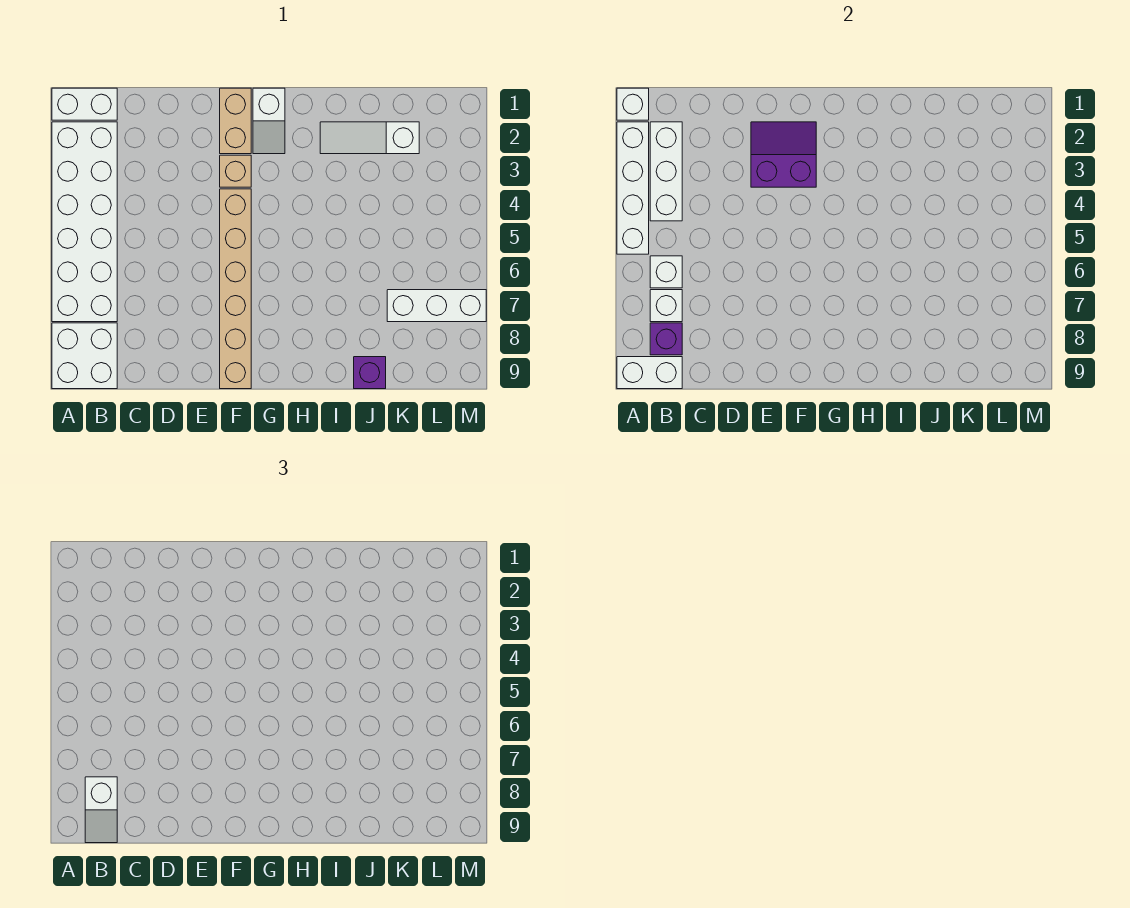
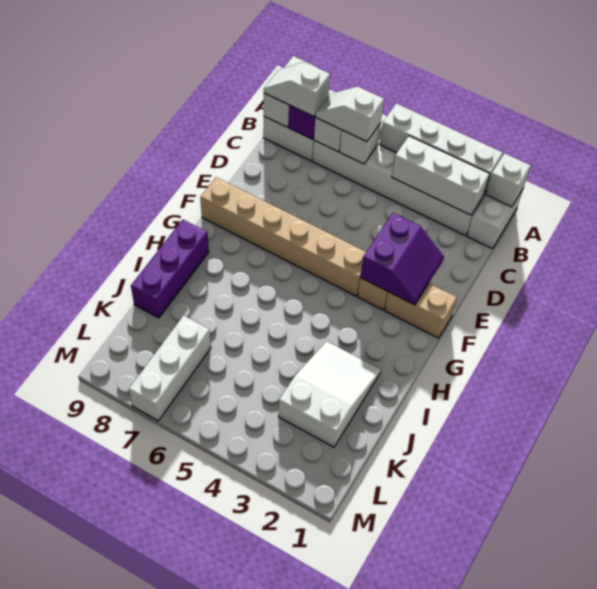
white 1x2 slope [253,88,285,154] -> white 1x2 slope moved to [315,87,384,142]
white 1x3 slope [320,122,419,154] -> white 2x3 slope [278,341,381,447]
purple 1x1 brick [354,357,386,389] -> purple 1x3 brick [131,220,209,318]

